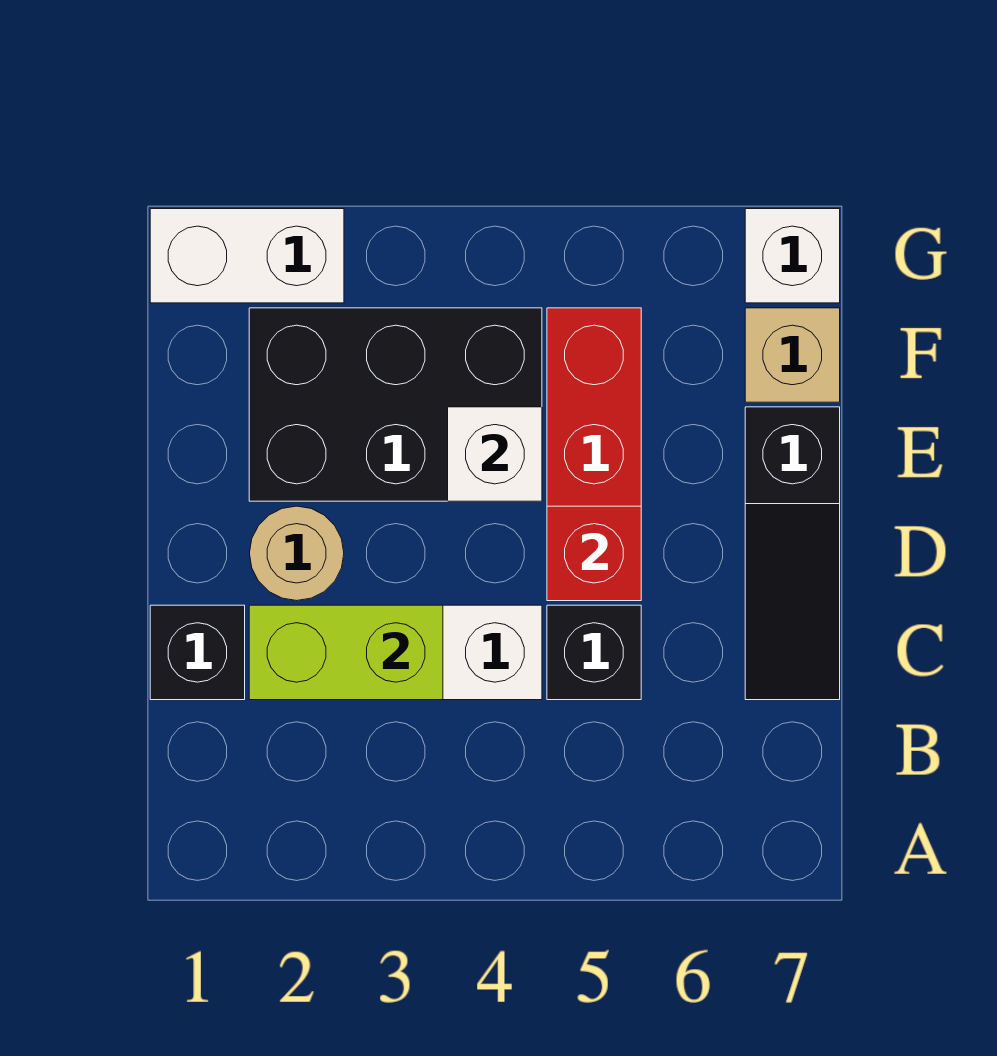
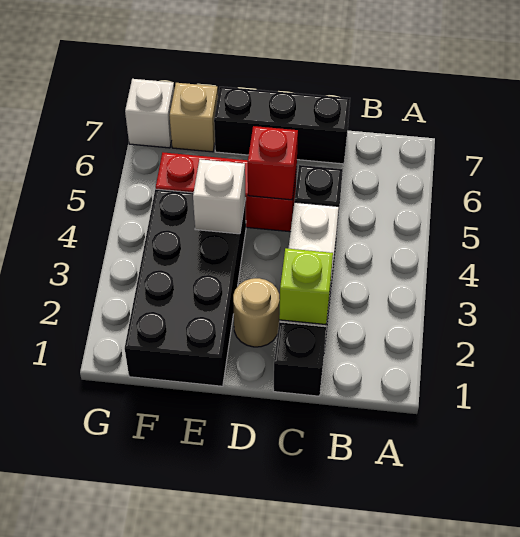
lime 1x2 brick [249,605,443,700] -> lime 1x1 brick [279,248,333,325]
black 1x3 slope [745,407,840,700] -> black 1x3 brick [214,87,350,164]
black 2x3 brick [249,308,542,501] -> black 2x4 brick [125,189,246,386]
white 1x2 brick [150,209,344,303] -> none

